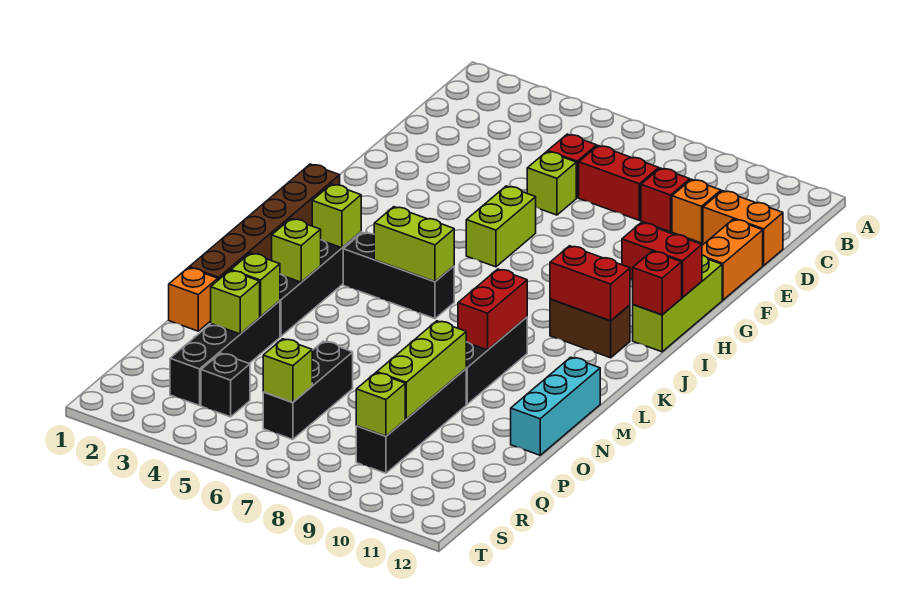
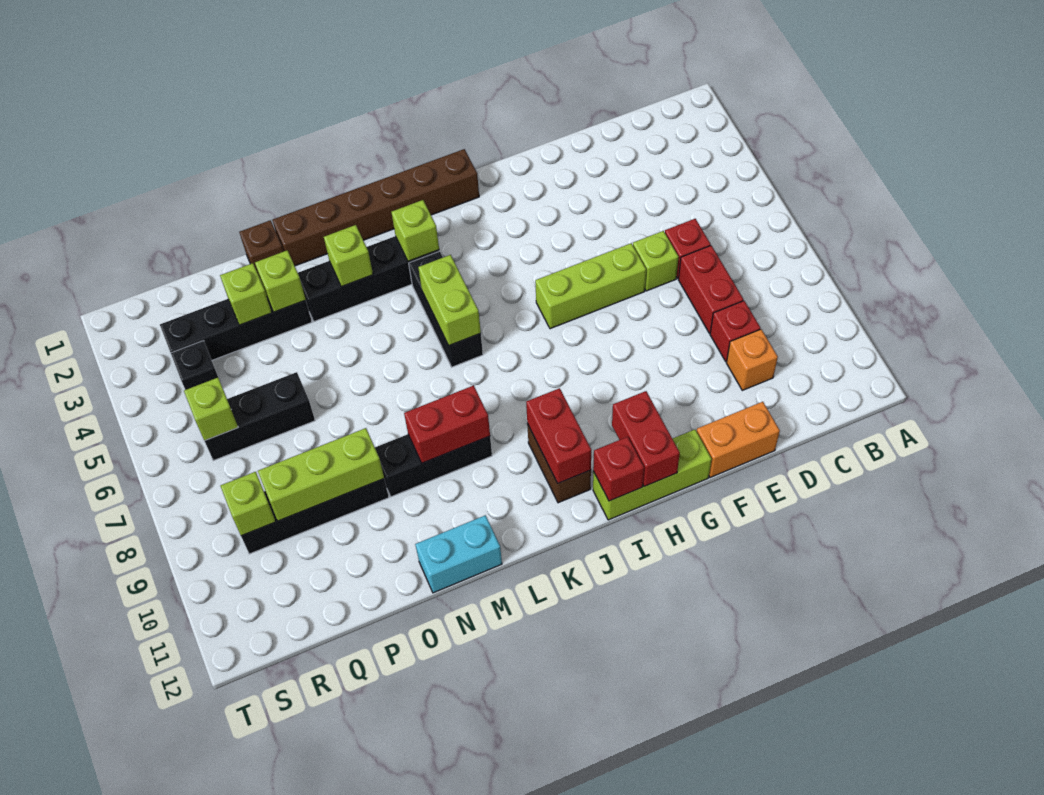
orange 1x2 brick [703,191,783,265] -> none
lime 1x2 brick [466,186,536,267] -> lime 1x3 brick [535,243,646,329]
cyan 1x3 brick [511,357,600,455] -> cyan 1x2 brick [415,515,502,593]
orange 1x1 brick [169,268,218,331] -> brown 1x1 brick [239,220,284,276]

